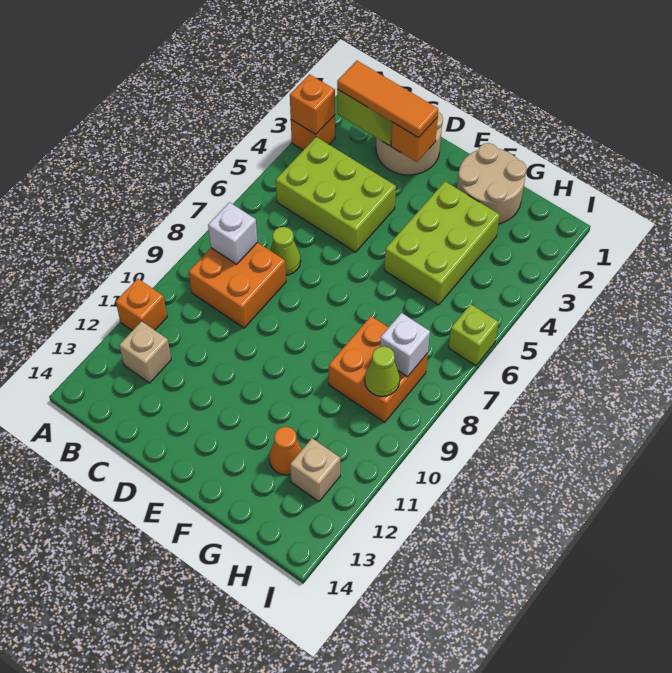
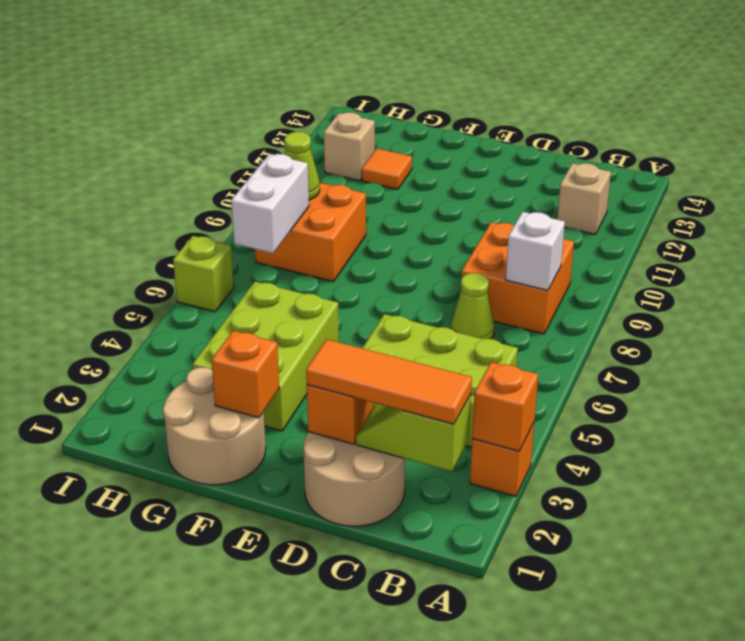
orange 1x1 brick [116,279,167,331] -> orange 1x1 brick moved to [211,331,279,418]
orange 1x1 cone [269,427,302,475] -> orange 1x1 tile [362,148,412,189]
white 1x1 brick [380,313,430,377] -> white 1x2 brick [231,154,309,253]

